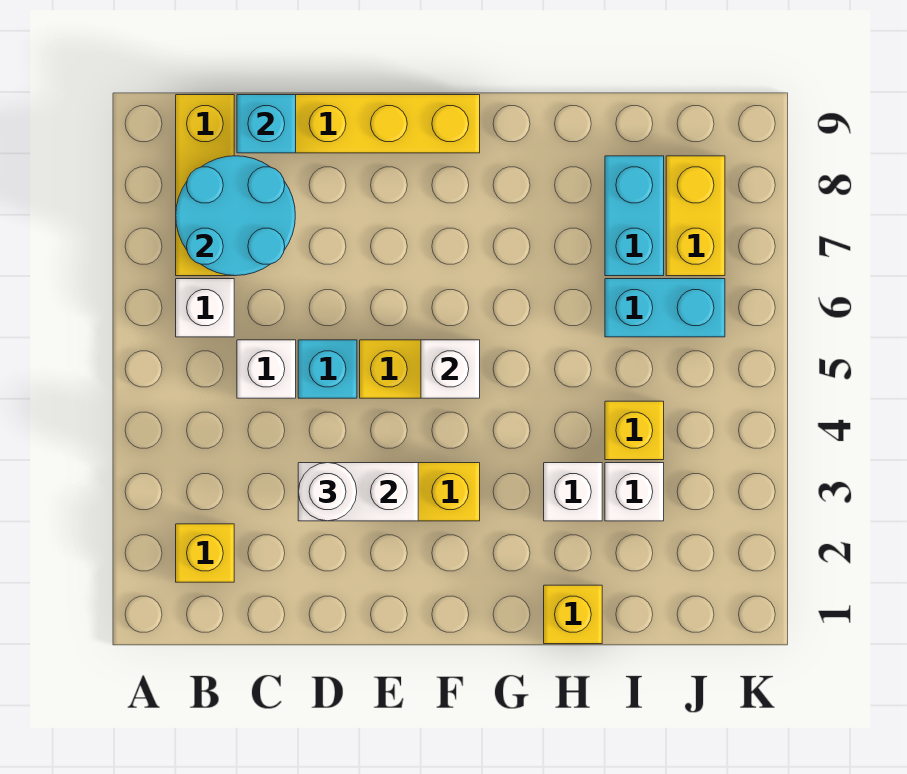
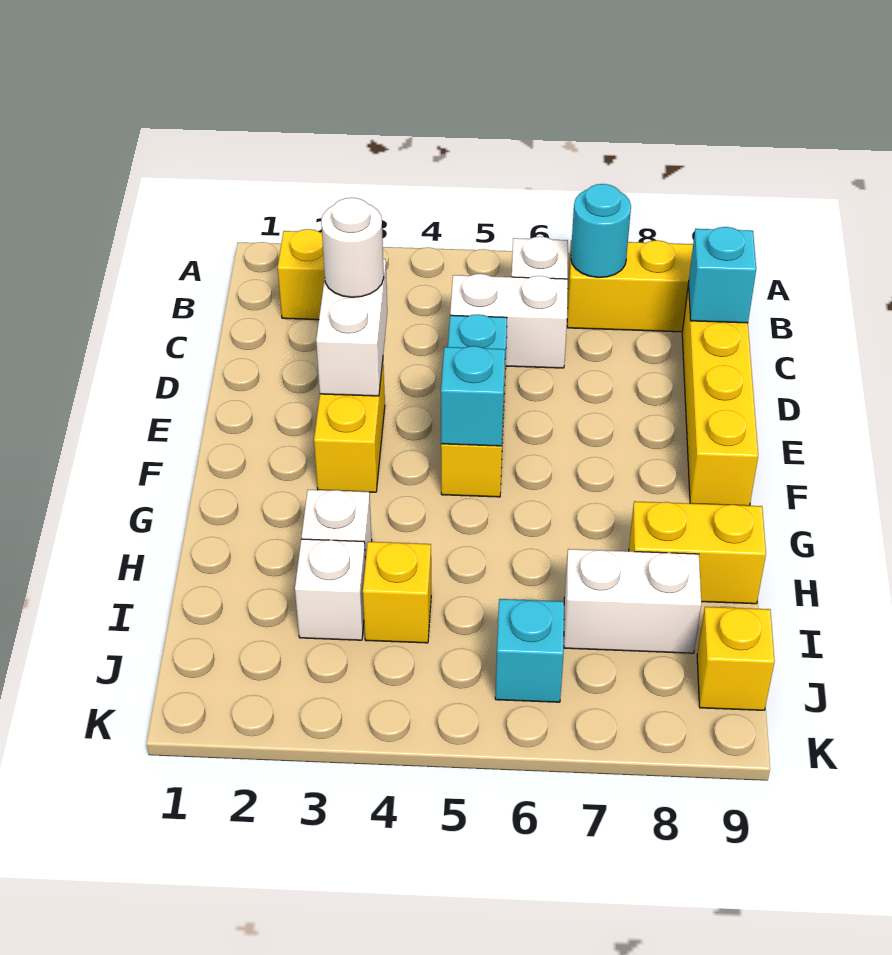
cyan 2x2 round brick [176,156,295,276] -> cyan 1x1 round brick [571,184,631,277]
white 1x1 brick [237,340,296,398] -> white 1x2 brick [450,274,568,368]
white 1x1 brick [421,340,480,398] -> cyan 1x1 brick [441,346,505,446]
yellow 1x1 brick [544,585,602,644] -> yellow 1x1 brick moved to [697,607,775,710]
cyan 1x2 brick [605,279,725,337] -> cyan 1x1 brick [495,599,564,702]
cyan 1x2 brick [605,156,664,276] -> white 1x2 brick [564,549,701,653]
yellow 1x2 brick [666,156,725,276] -> yellow 1x2 brick moved to [629,501,766,604]

